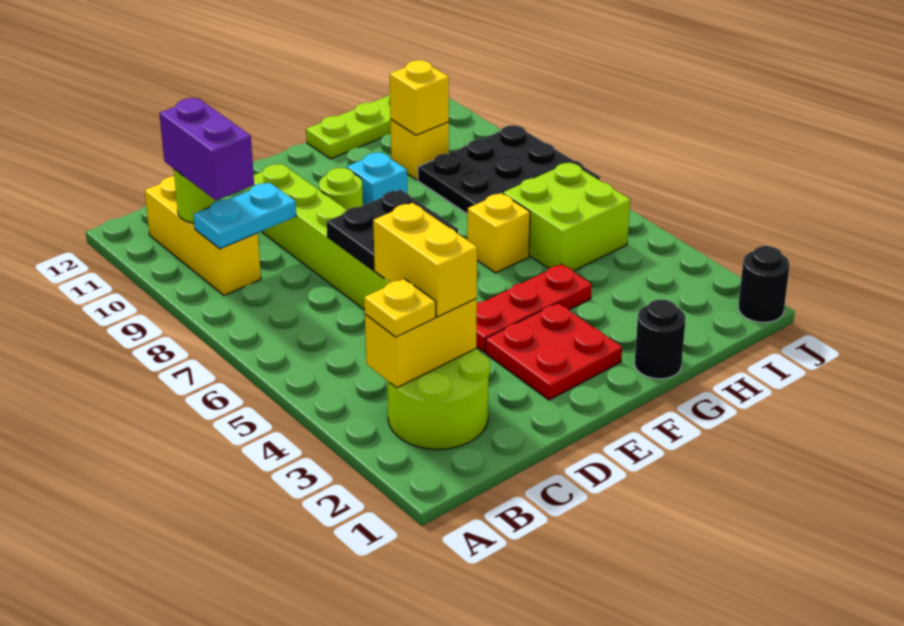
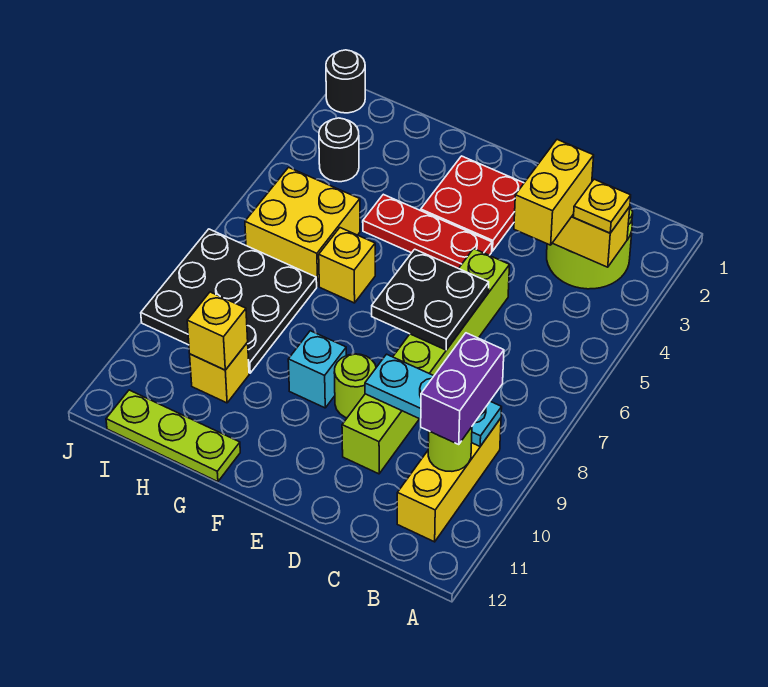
cyan 1x2 plate [193,183,296,249] -> cyan 1x3 plate [365,354,502,446]
black 1x1 round brick [635,300,686,379] -> black 1x1 round brick moved to [319,118,359,182]
lime 2x2 brick [503,162,630,271] -> yellow 2x2 brick [245,167,360,286]

